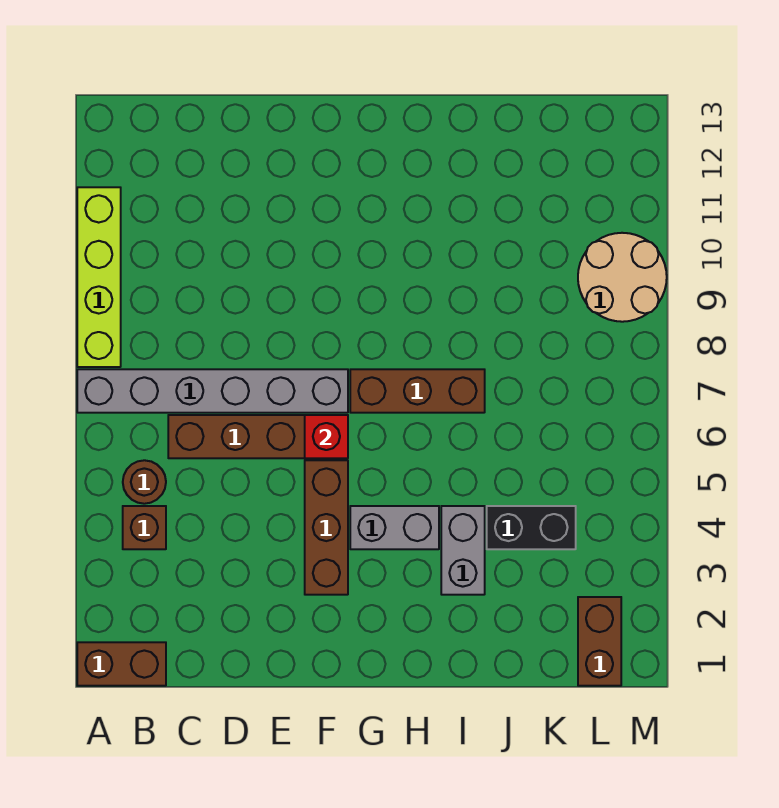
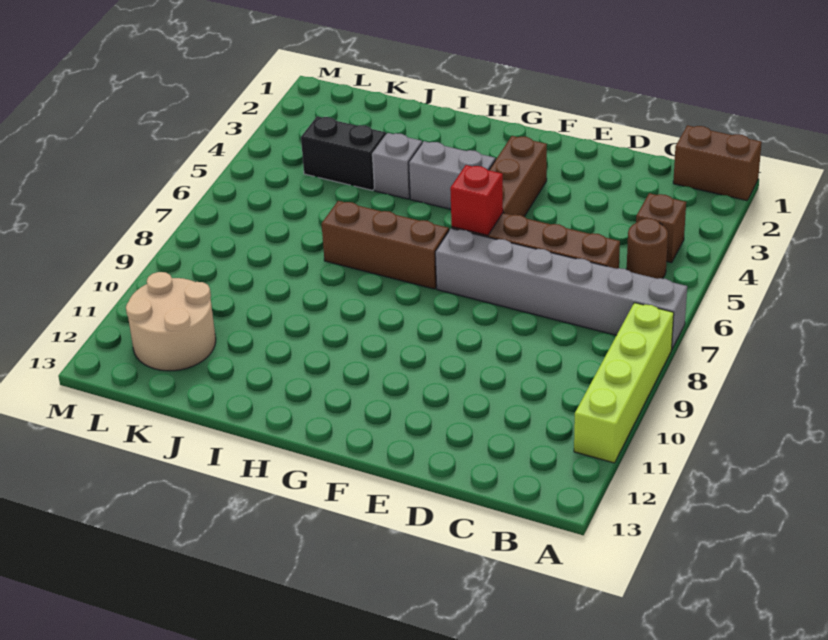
grey 1x2 brick [441,506,485,595] -> grey 1x1 brick [372,133,422,199]
brown 1x2 brick [578,597,621,686] -> none
tan 2x2 round brick [578,233,667,322] -> tan 2x2 round brick moved to [126,272,216,371]

